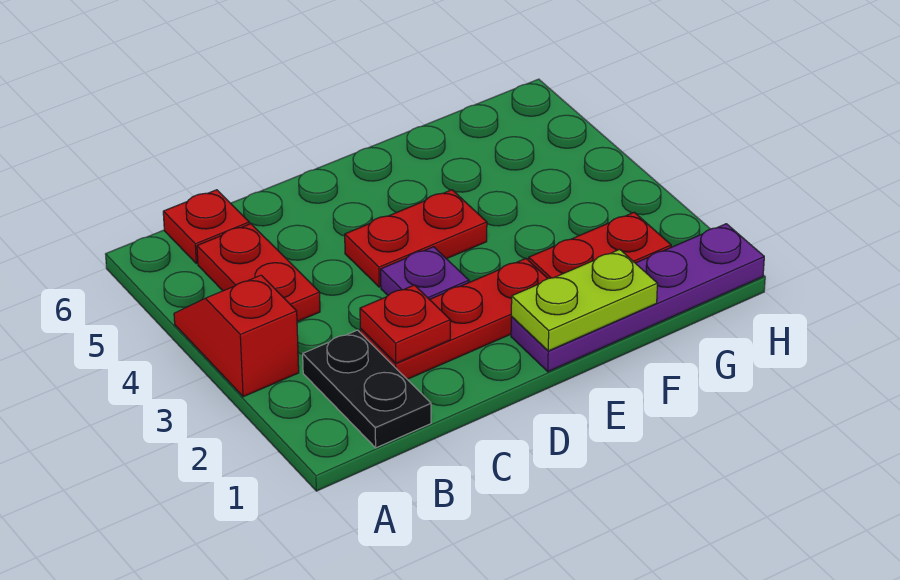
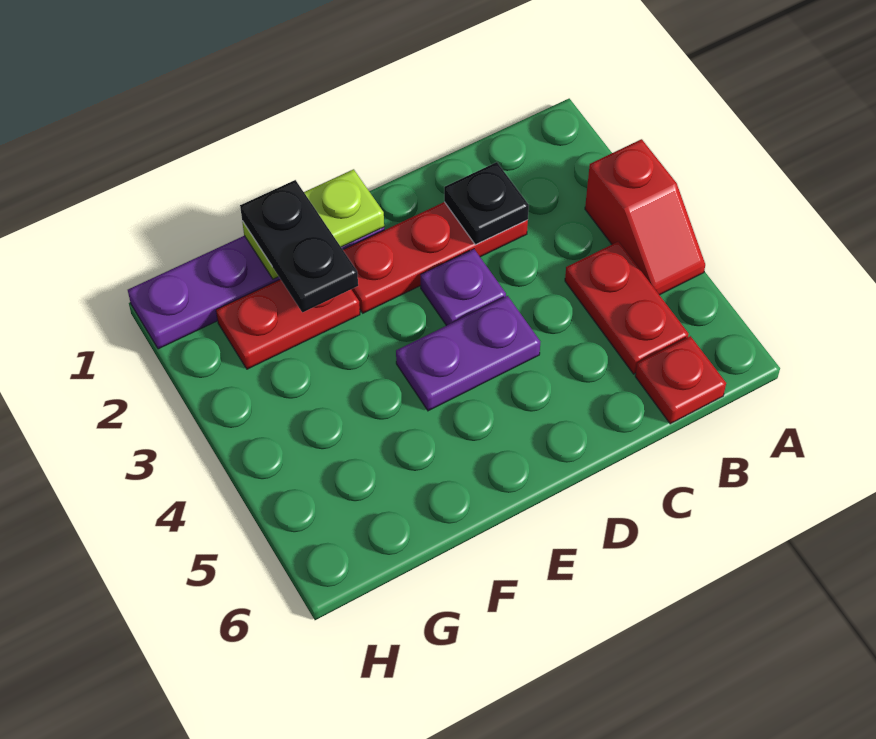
black 1x2 plate [303,330,431,448] -> black 1x2 plate moved to [240,180,358,312]
red 1x1 plate [360,285,450,363] -> black 1x1 plate [444,162,529,245]
red 1x2 plate [345,190,487,287] -> purple 1x2 plate [396,296,540,411]

